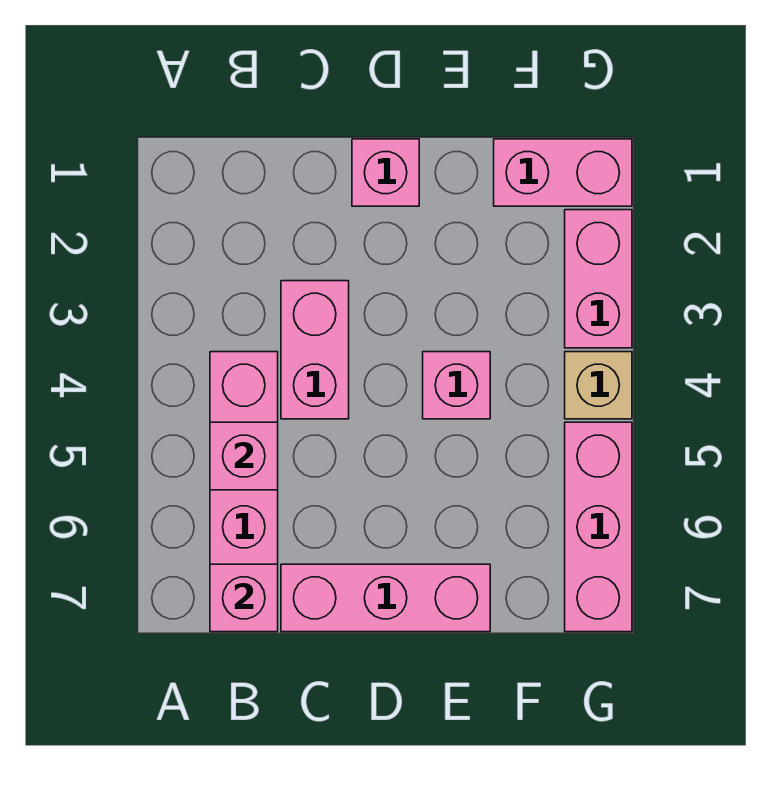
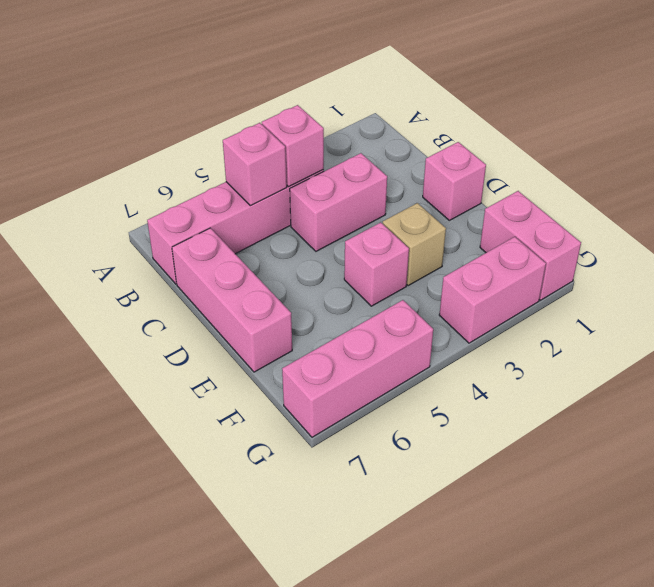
pink 1x1 brick [210,564,278,632] -> pink 1x1 brick moved to [262,105,324,187]
tan 1x1 brick [565,352,632,419] -> tan 1x1 brick moved to [383,203,446,286]

